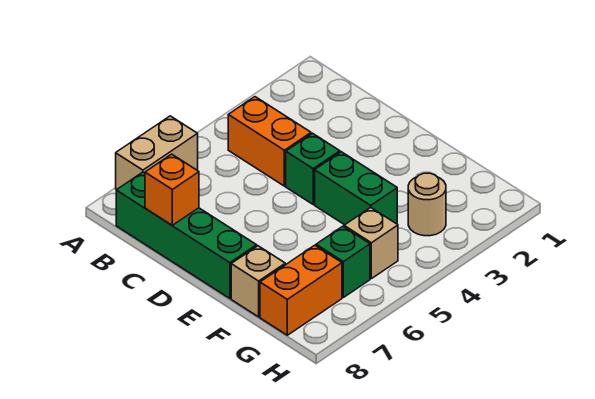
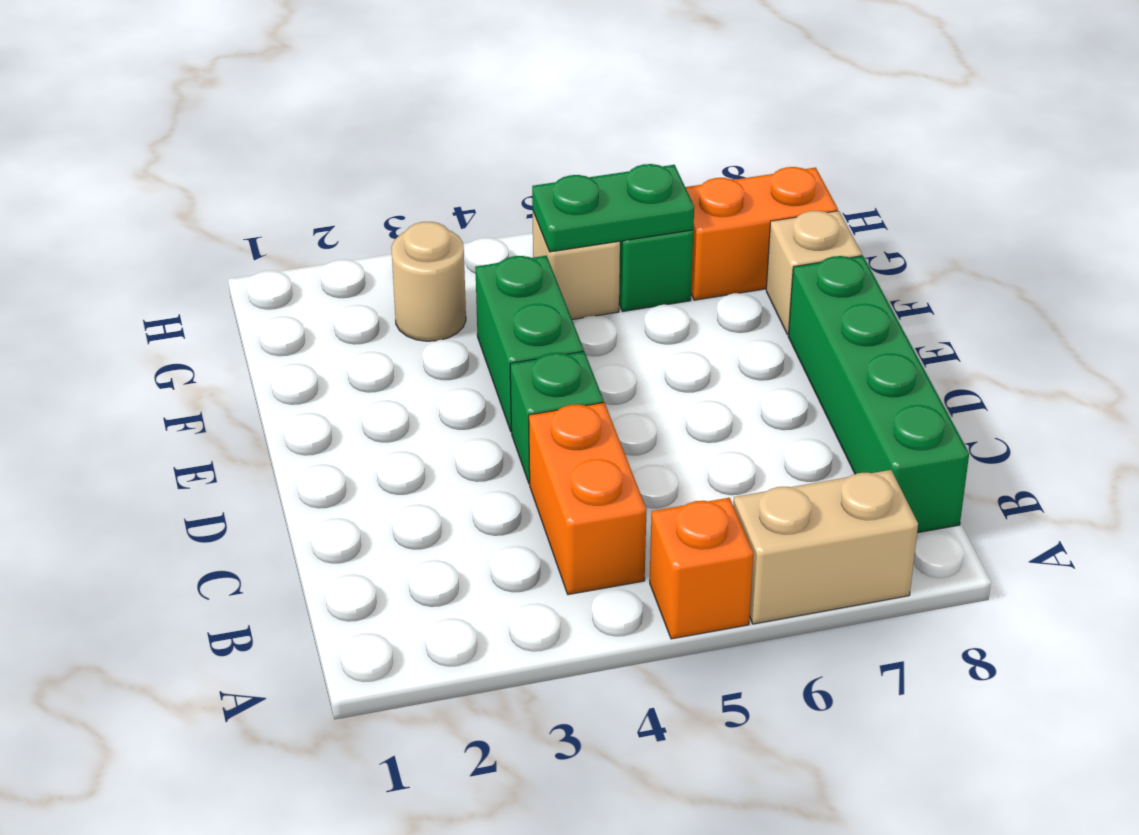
orange 1x1 brick [145,154,199,225] -> orange 1x1 brick moved to [650,498,753,639]
none -> green 1x2 plate [532,164,694,252]

